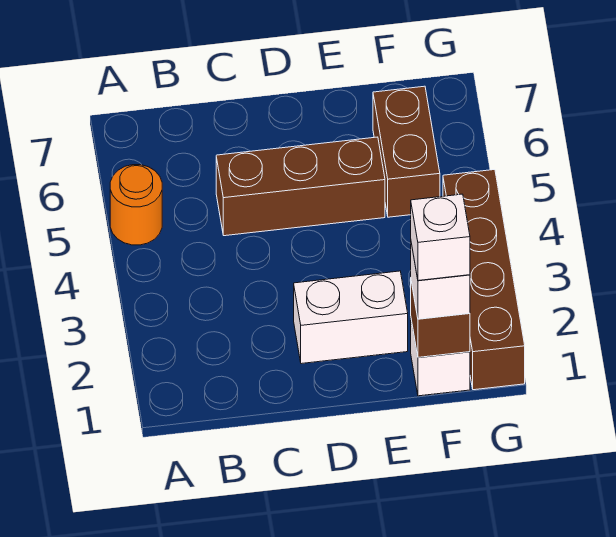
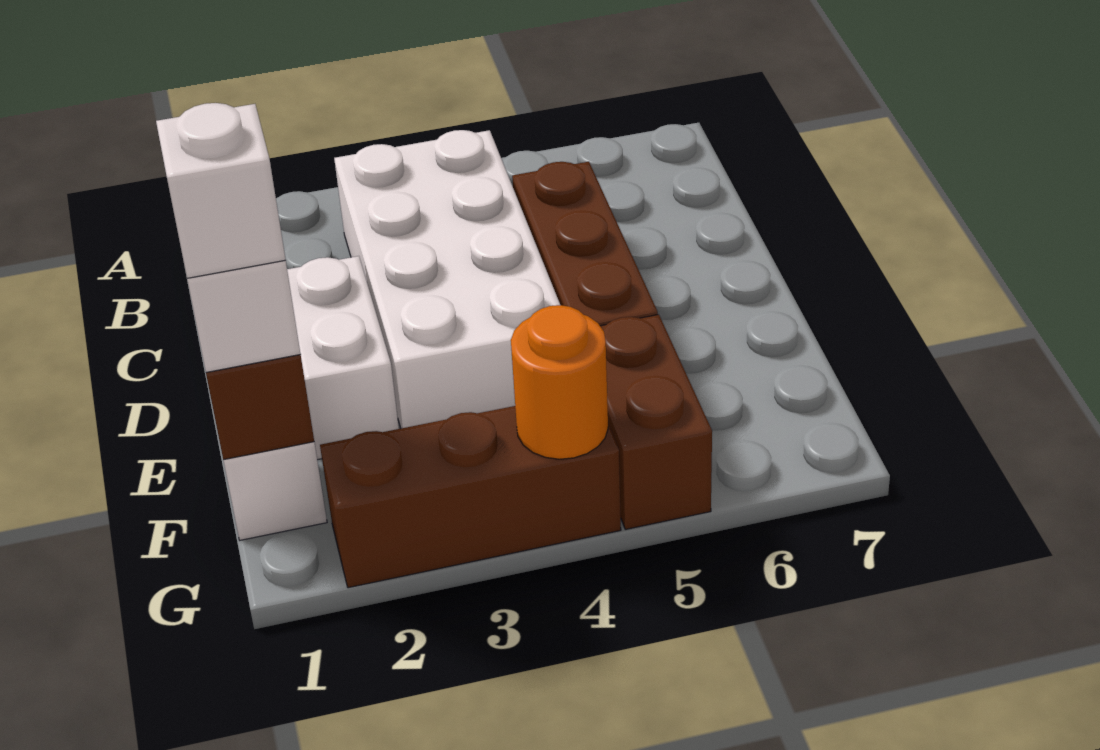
orange 1x1 round brick [110,165,162,245] -> orange 1x1 round brick moved to [511,305,608,459]
none -> white 2x4 brick [334,130,560,428]
brown 1x2 brick [373,86,440,217] -> brown 1x2 brick turned to [600,315,712,529]
brown 1x4 brick [443,170,525,390] -> brown 1x3 brick [320,406,621,588]

